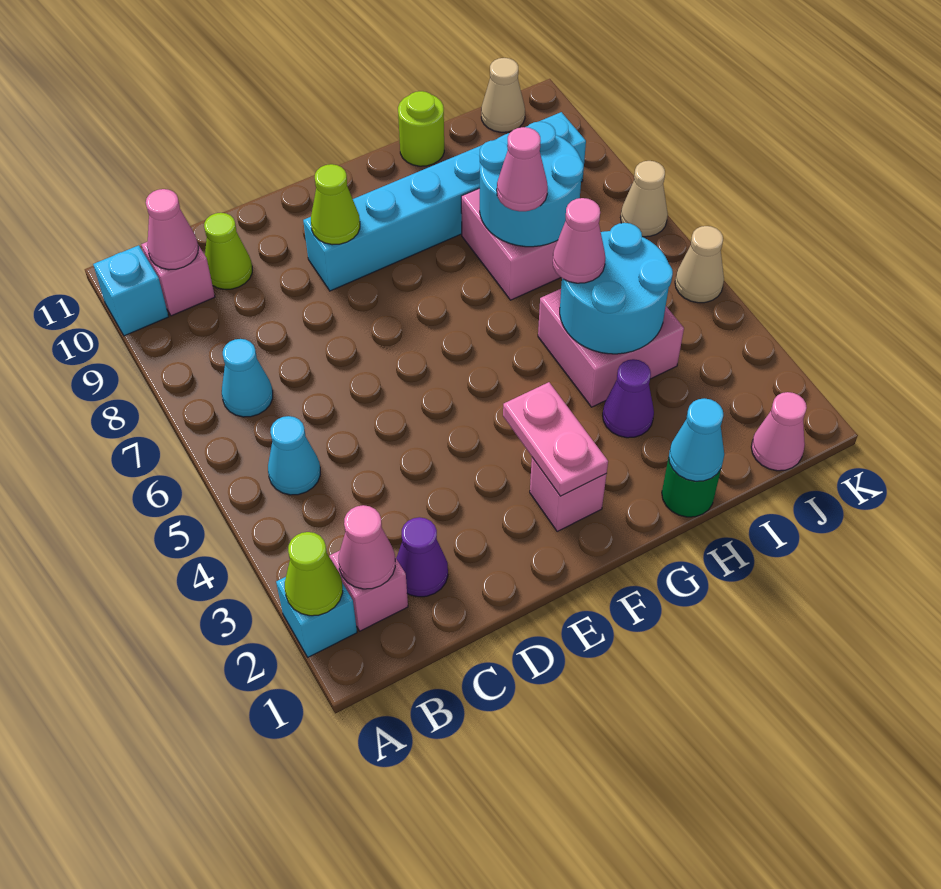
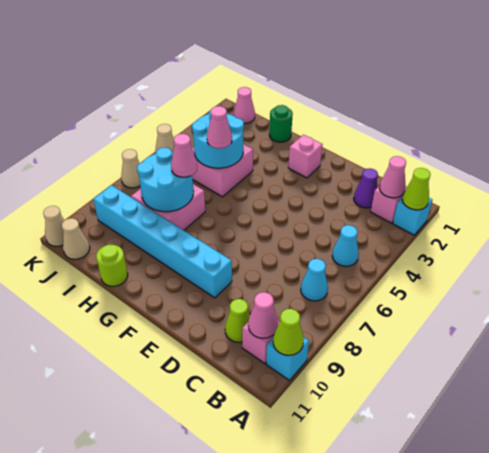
lime 1x1 cone [311,164,360,245] -> lime 1x1 cone moved to [273,309,304,355]
pink 1x2 plate [503,382,608,496] -> none
cyan 1x1 cone [669,398,724,481] -> none
purple 1x1 cone [603,359,654,438] -> none
none -> tan 1x1 cone [43,206,64,247]

